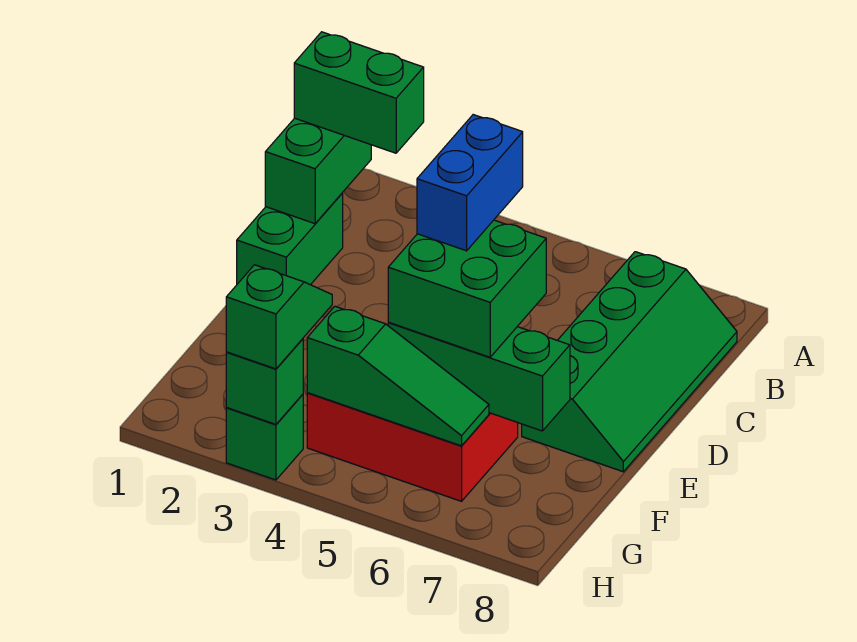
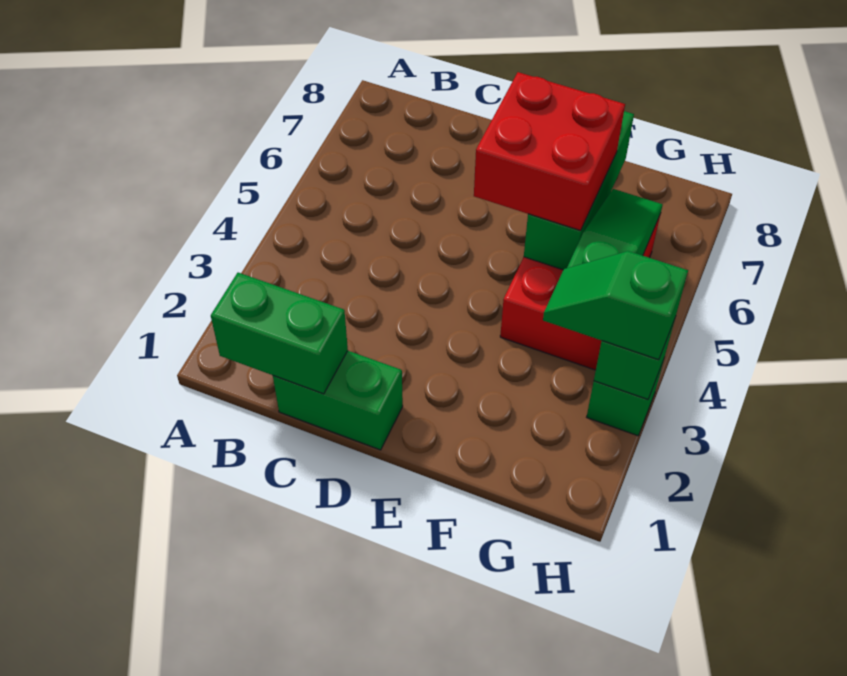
green 1x2 brick [294,32,424,153] -> none
green 2x4 slope [522,252,737,472] -> none
blue 1x2 brick [417,115,523,251] -> none
green 2x2 brick [388,220,546,357] -> red 2x2 brick [474,72,625,231]

